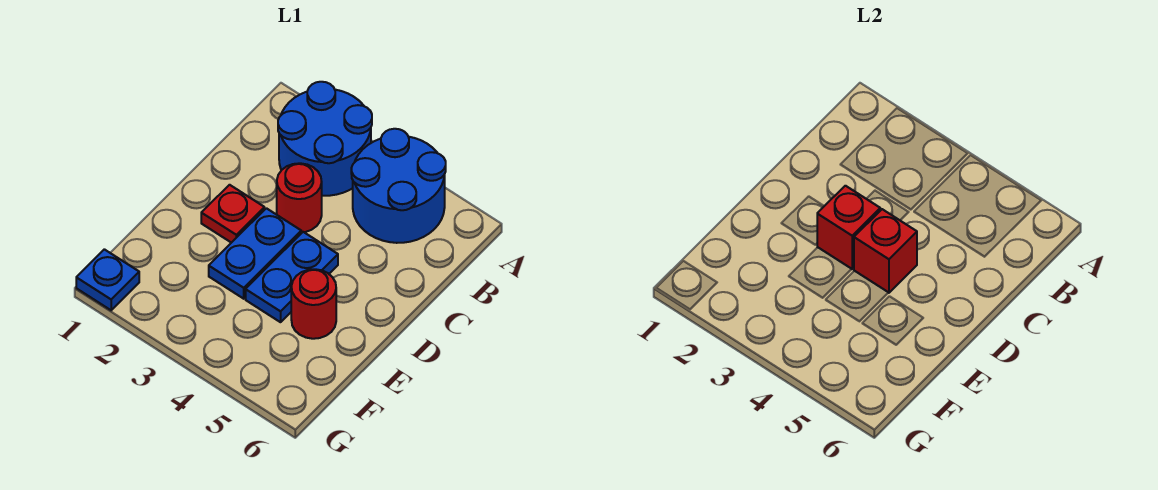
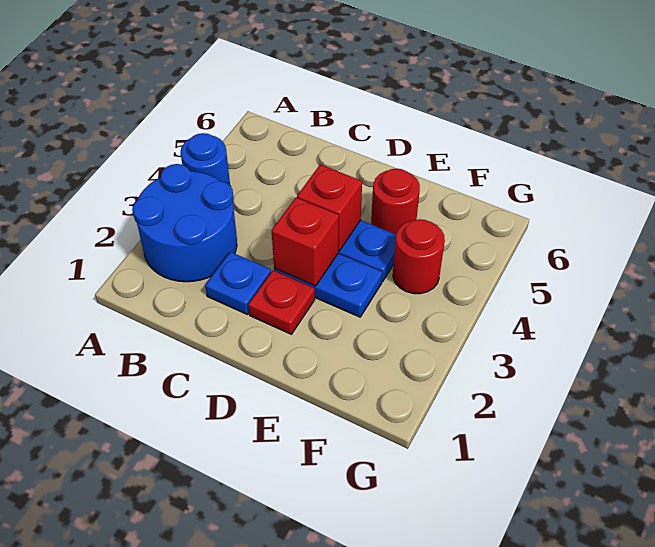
blue 2x2 round brick [351,129,446,243] -> blue 1x1 round brick [181,133,230,185]
red 1x1 round brick [277,163,322,233] -> red 1x1 round brick moved to [393,219,445,294]
blue 1x1 plate [76,249,139,310] -> blue 1x1 plate moved to [205,252,271,315]

